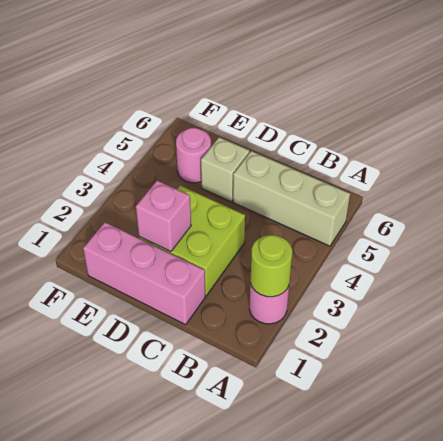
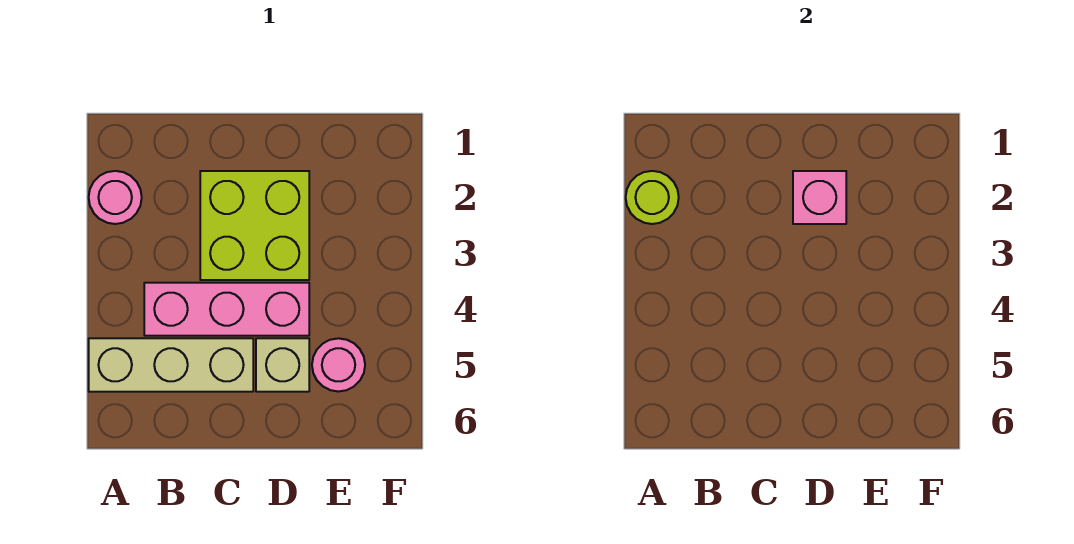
pink 1x3 brick [83,222,205,325] -> pink 1x3 brick moved to [144,283,309,336]

